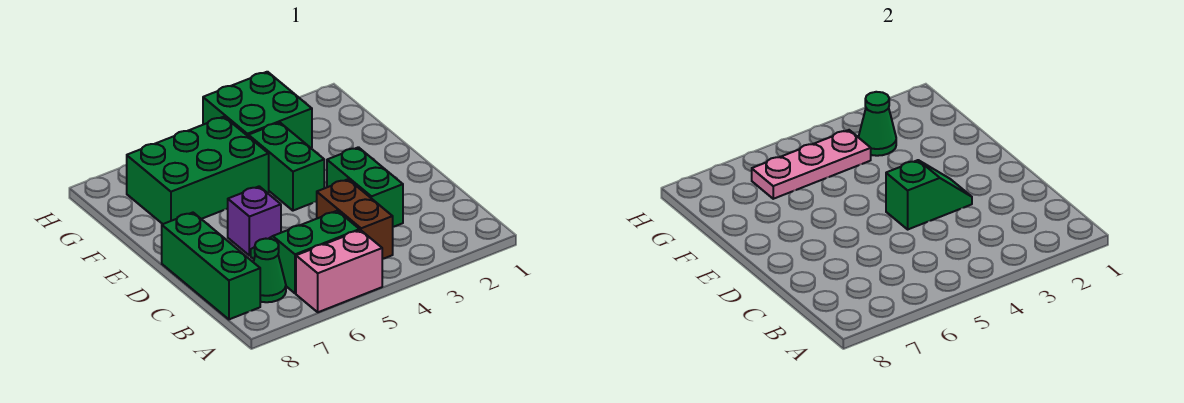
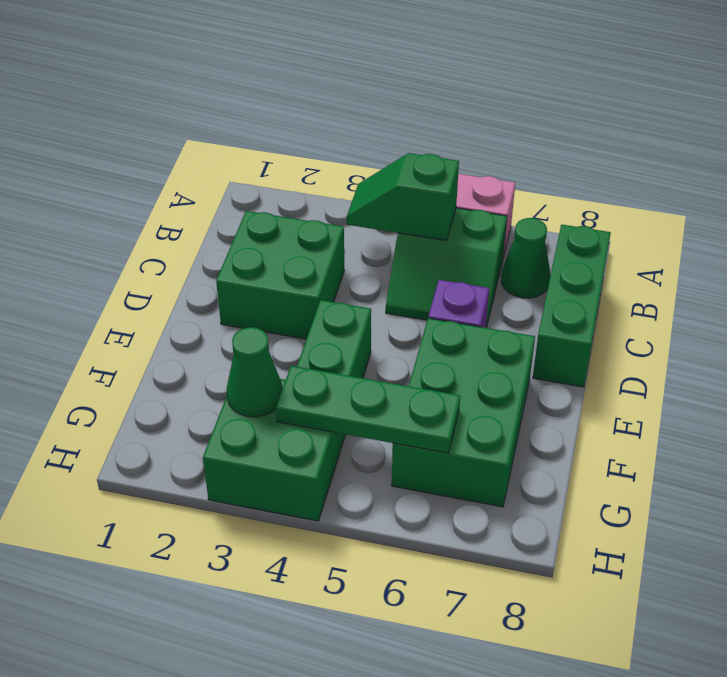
brown 1x2 brick [316,179,393,259] -> none
green 1x2 brick [327,147,403,227] -> green 2x2 brick [216,211,345,339]
green 1x2 slope [886,160,972,229] -> green 1x2 slope moved to [347,153,459,241]
green 2x3 brick [127,117,269,224] -> green 2x3 brick turned to [392,318,535,507]
pink 1x3 plate [752,130,871,199] -> green 1x3 plate [276,366,460,453]

